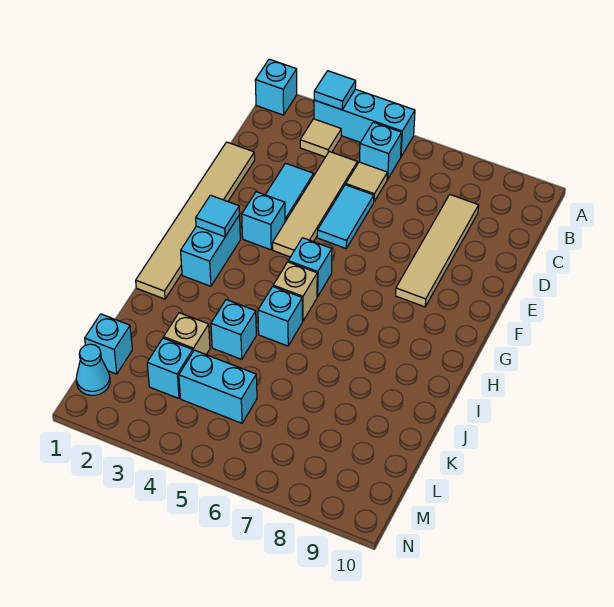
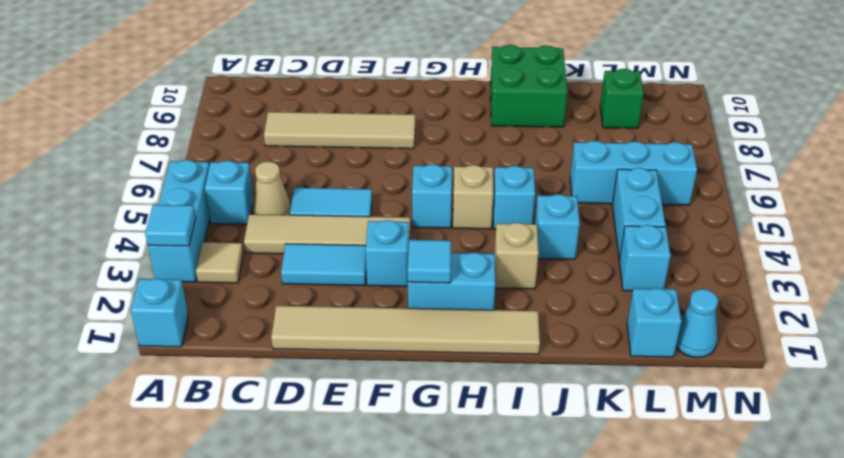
tan 1x1 tile [346,162,387,201] -> tan 1x1 cone [252,161,291,215]
none -> green 2x2 brick [490,45,567,127]
tan 1x1 brick [164,313,210,354] -> tan 1x1 brick moved to [494,223,539,289]
none -> cyan 1x3 brick [570,141,697,205]
none -> green 1x1 brick [600,69,644,128]

